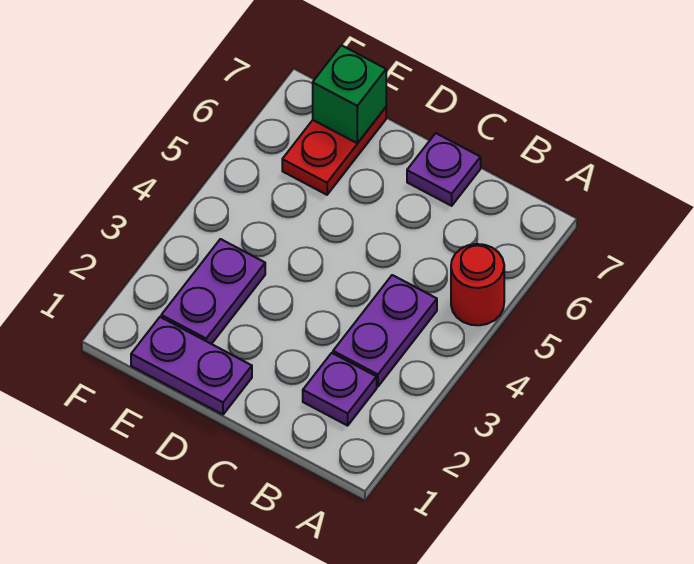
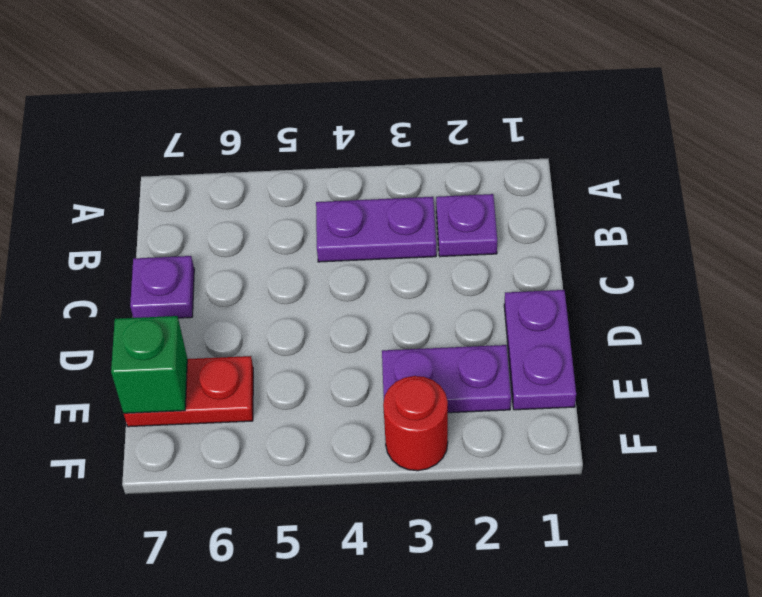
red 1x1 round brick [451,244,504,325] -> red 1x1 round brick moved to [383,376,448,471]

